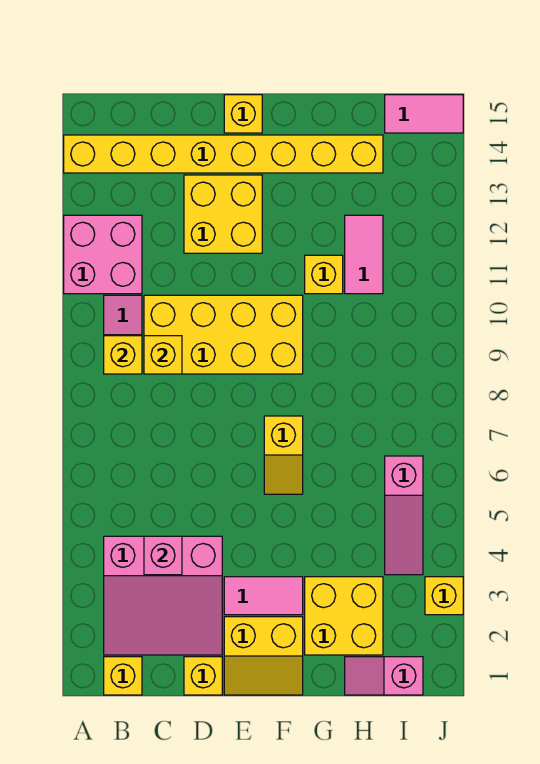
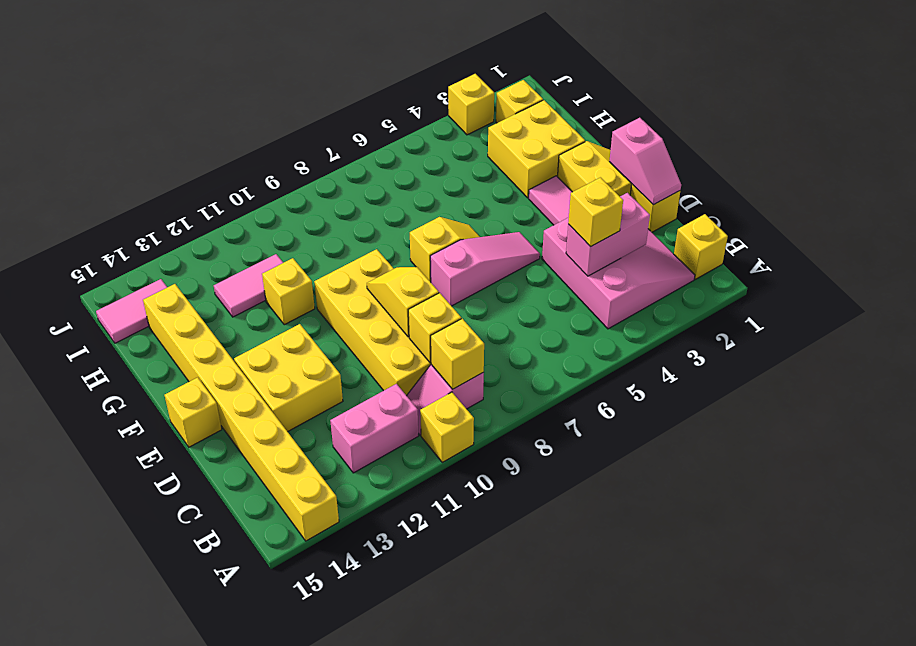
none -> yellow 1x1 brick [420,392,474,462]
pink 2x2 brick [64,215,142,294] -> pink 1x2 brick [330,384,418,473]
pink 1x1 brick [144,536,182,575] -> pink 1x2 brick [566,193,650,276]
none -> yellow 1x1 brick [568,177,623,247]
none -> yellow 1x2 slope [367,267,439,337]
pink 1x2 slope [345,657,423,695] -> pink 1x2 slope moved to [609,118,681,205]
none -> yellow 1x1 brick [496,80,543,123]
pink 1x3 slope [385,456,423,575] -> pink 1x3 slope moved to [430,232,540,306]
pink 1x2 tile [385,95,463,133] -> pink 1x2 tile turned to [96,279,167,343]

